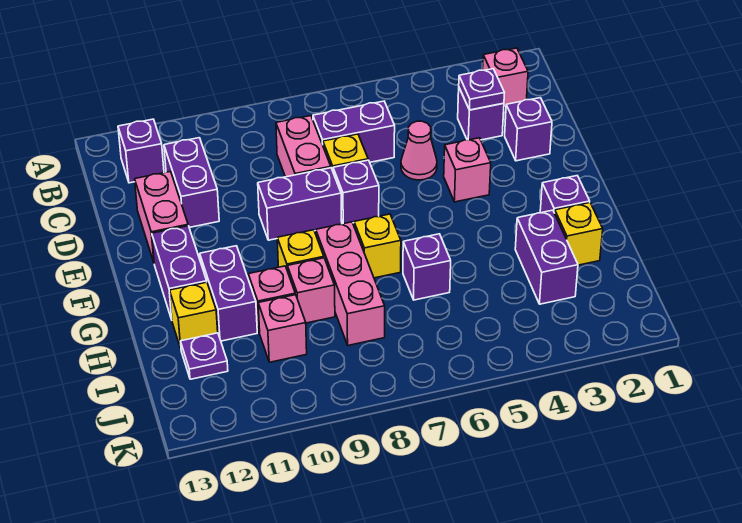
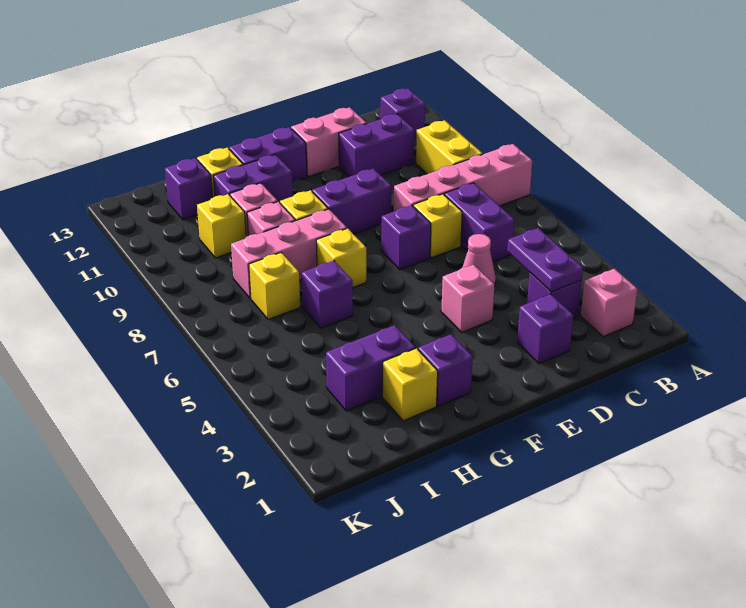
none -> yellow 1x2 brick [416,120,483,174]
purple 1x1 plate [459,69,504,110] -> purple 1x2 plate [507,228,583,292]
pink 1x2 brick [276,116,331,177] -> pink 1x4 brick [394,144,532,211]
purple 1x2 brick [258,168,342,240] -> purple 1x2 brick turned to [312,168,391,234]
none -> yellow 1x1 brick [249,253,300,320]
pink 1x1 brick [258,295,307,362] -> yellow 1x1 brick [197,194,246,258]
purple 1x1 plate [180,333,228,379] -> purple 1x1 brick [165,158,213,220]

